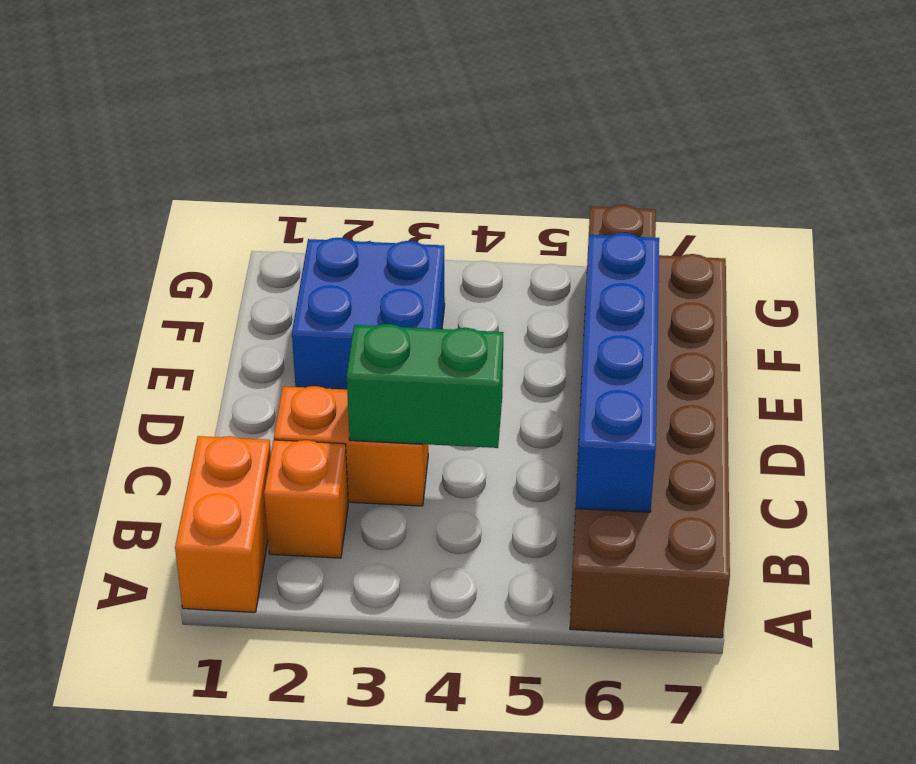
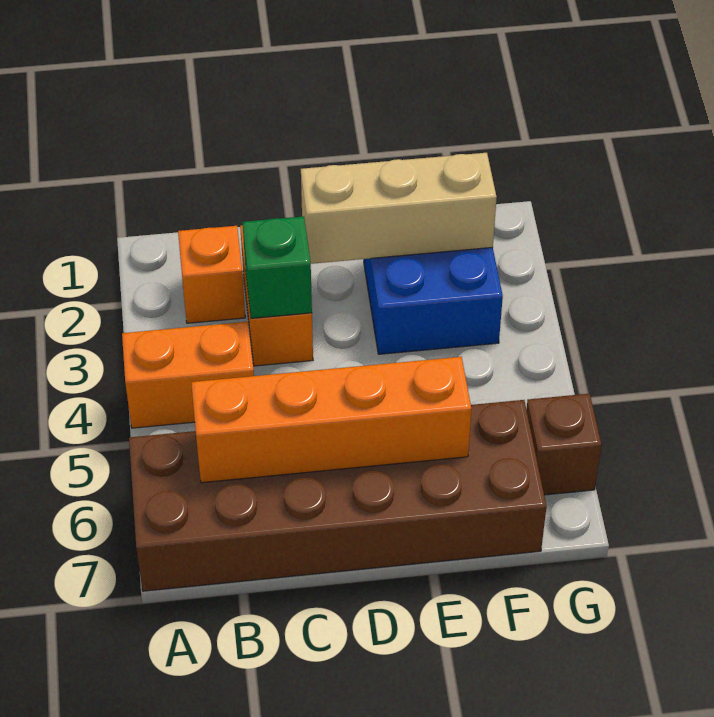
orange 1x2 brick [175,436,271,612] -> orange 1x2 brick moved to [122,322,254,428]
blue 1x4 brick [576,233,659,512] -> orange 1x4 brick [191,357,471,483]
green 1x2 brick [347,324,504,448] -> green 1x1 brick [242,216,312,318]
none -> tan 1x3 brick [301,153,497,264]

